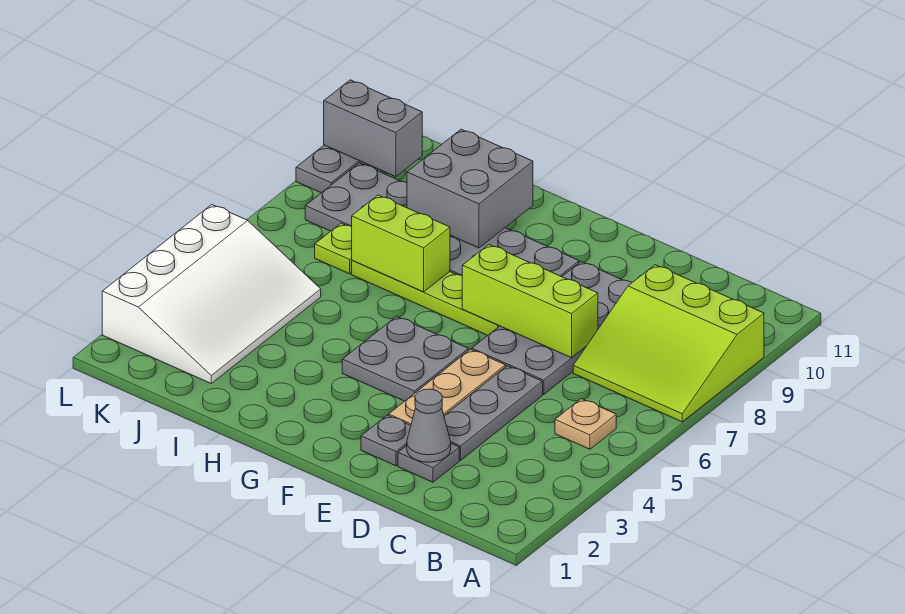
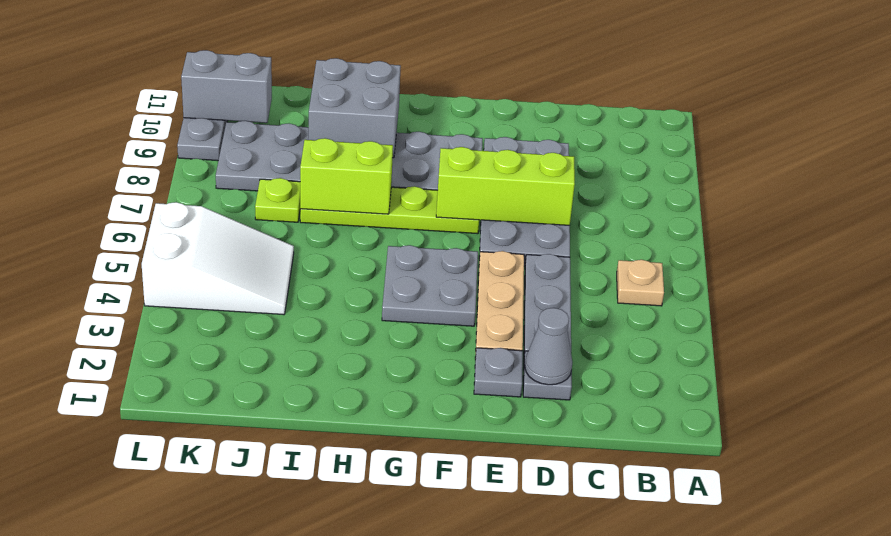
lime 3x3 slope [573,265,764,422] -> none
white 3x4 slope [102,205,321,383] -> white 2x3 slope [142,202,294,315]

